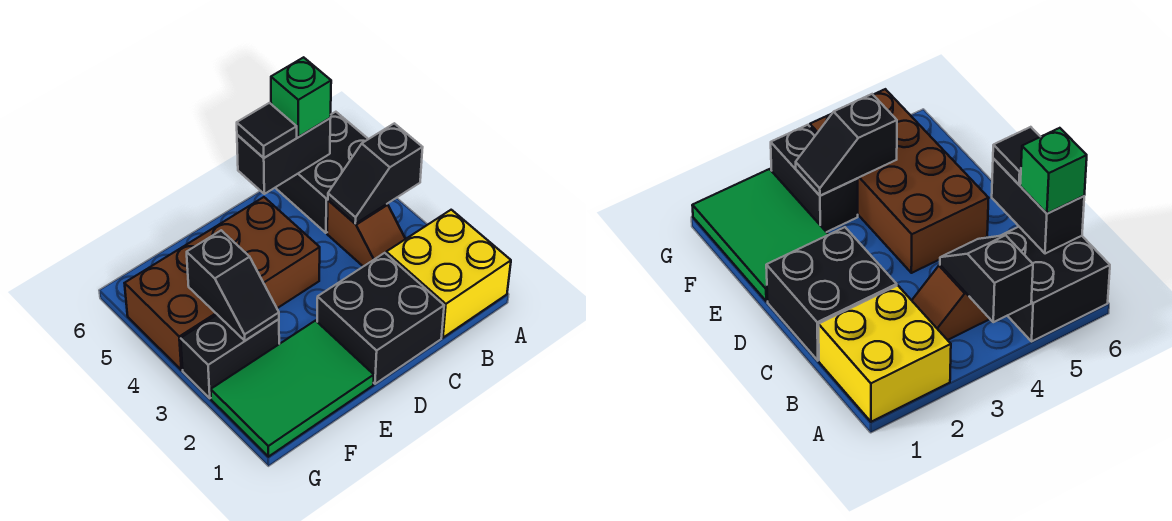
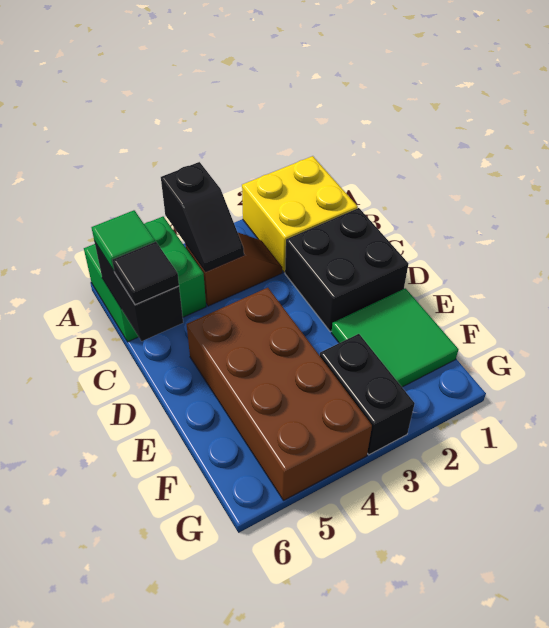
black 2x2 brick [275,112,368,233] -> green 2x2 brick [84,217,206,342]
green 1x1 brick [271,57,331,137] -> green 1x1 tile [91,210,155,271]
green 2x3 tile [211,321,374,457] -> green 2x2 tile [331,288,458,387]
black 1x2 slope [187,230,279,341] -> none

